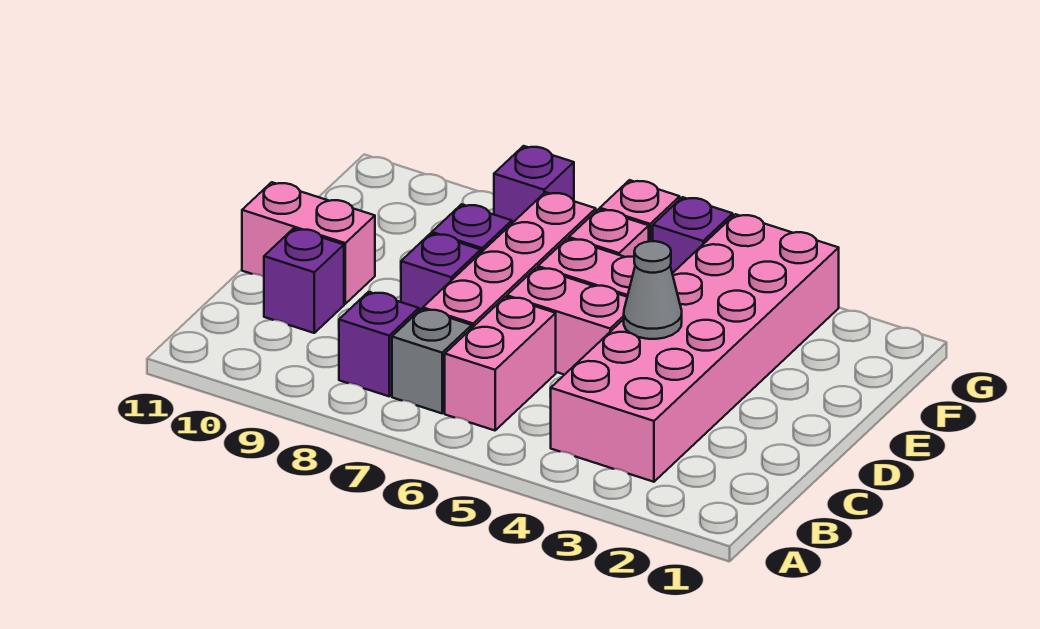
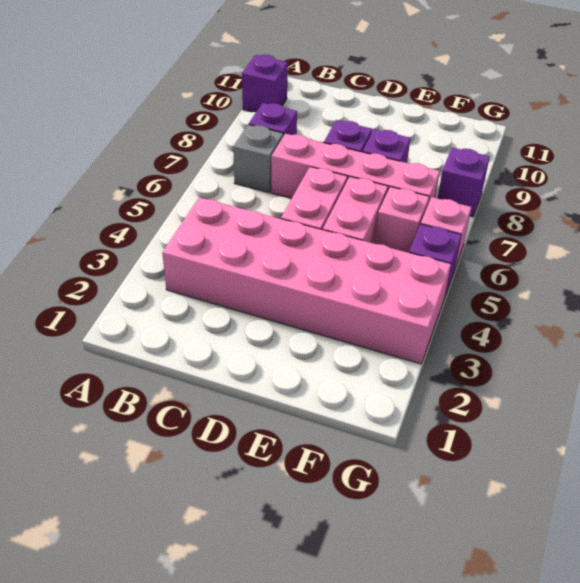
pink 1x2 brick [445,297,556,430] -> none
purple 1x1 brick [264,228,344,333] -> purple 1x1 brick moved to [242,55,288,112]
grey 1x1 cone [624,241,682,339] -> none
pink 1x2 brick [242,182,375,304] -> none

